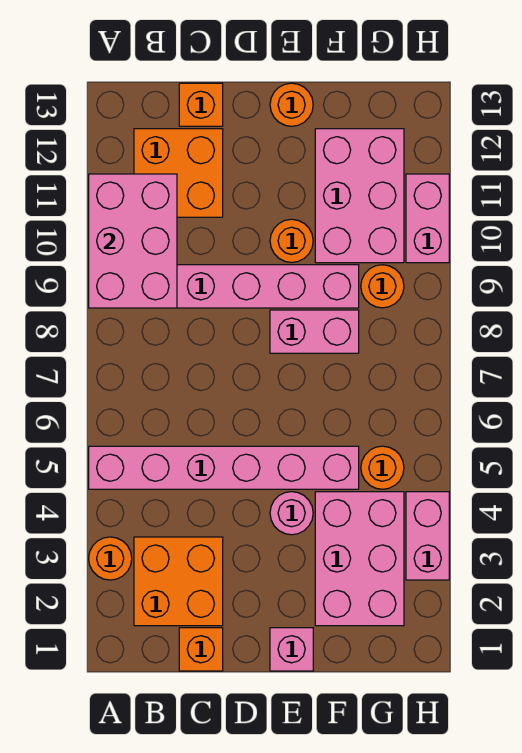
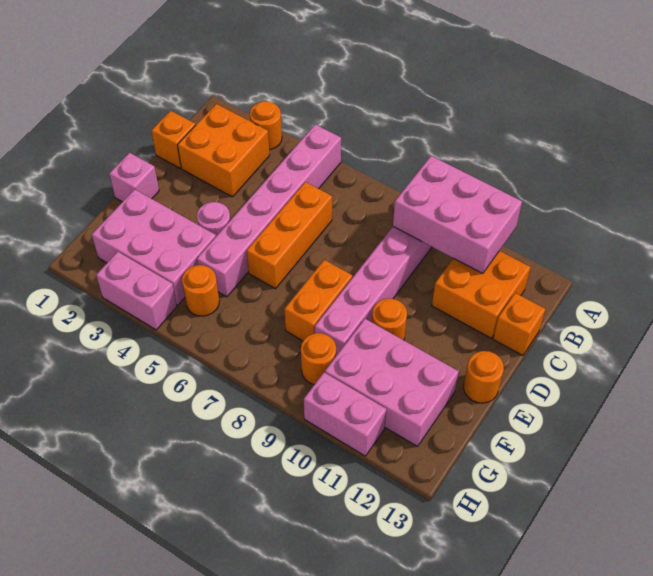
none -> orange 1x3 brick [247,182,332,289]
pink 1x2 brick [270,310,359,353] -> orange 1x2 brick [284,260,352,341]

